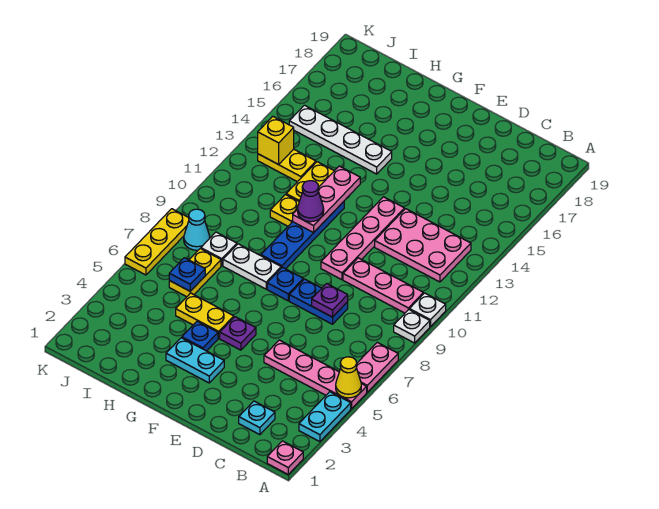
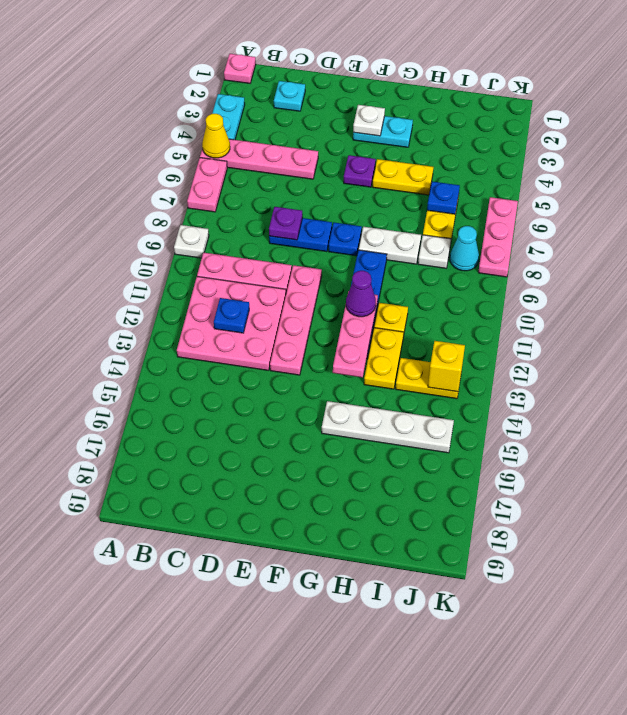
white 1x1 plate [410,293,446,327] -> white 1x1 plate moved to [353,105,385,136]
pink 2x3 plate [375,209,471,282] -> pink 3x3 plate [177,277,286,370]
blue 1x1 plate [182,321,218,351] -> blue 1x1 plate moved to [214,298,249,333]
yellow 1x3 plate [125,209,189,275] -> pink 1x3 plate [478,197,518,277]

